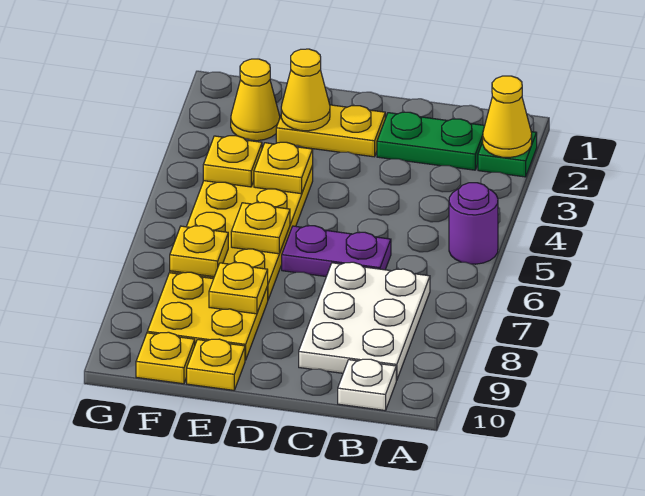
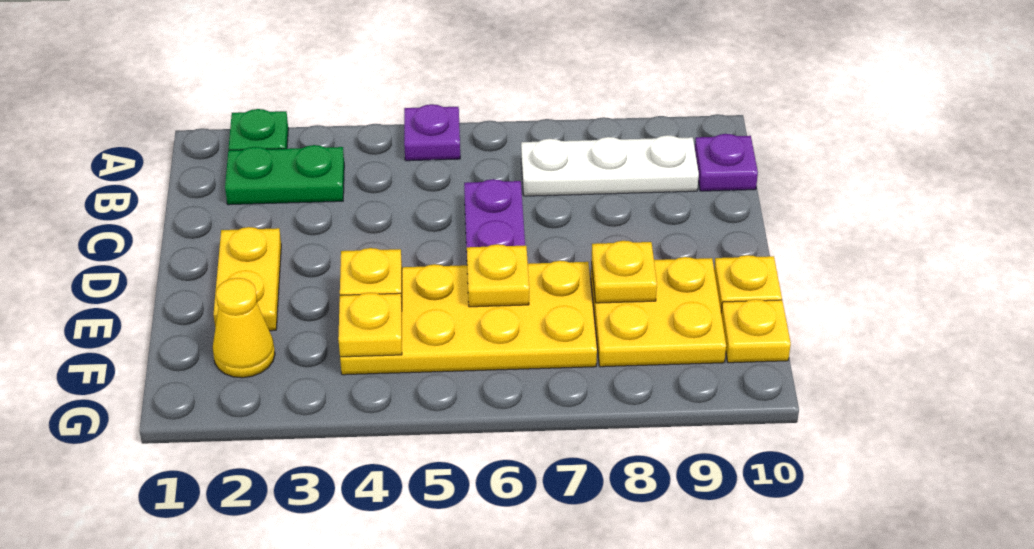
yellow 1x1 cone [483,76,532,157] -> none
purple 1x1 round brick [449,183,498,264] -> purple 1x1 plate [404,104,460,161]
green 1x2 plate [377,112,485,170] -> green 1x2 plate turned to [225,145,344,205]
white 2x3 plate [299,262,430,381] -> white 1x3 plate [521,135,699,196]
white 1x1 plate [338,359,396,410] -> purple 1x1 plate [695,134,758,191]
yellow 1x1 cone [281,49,330,131] -> none
yellow 1x1 plate [170,226,228,277] -> none

